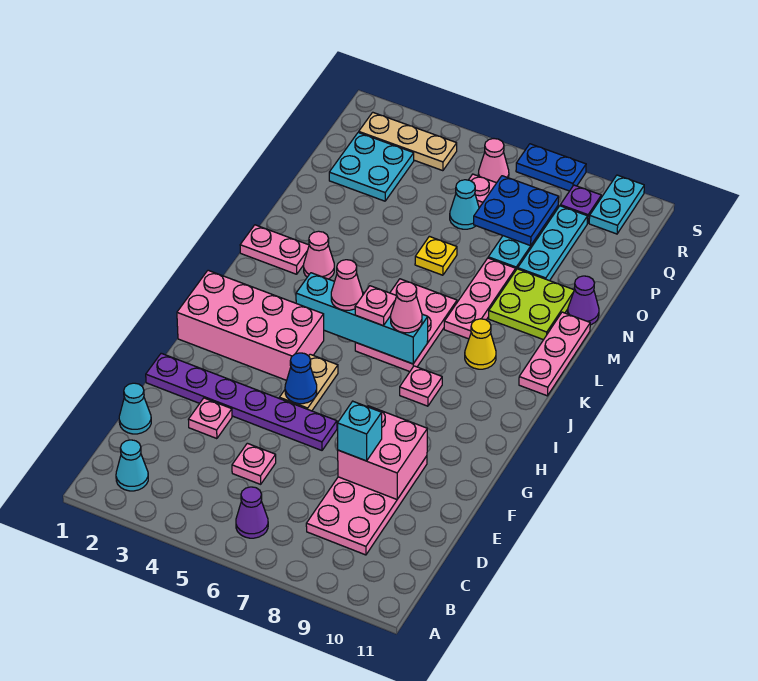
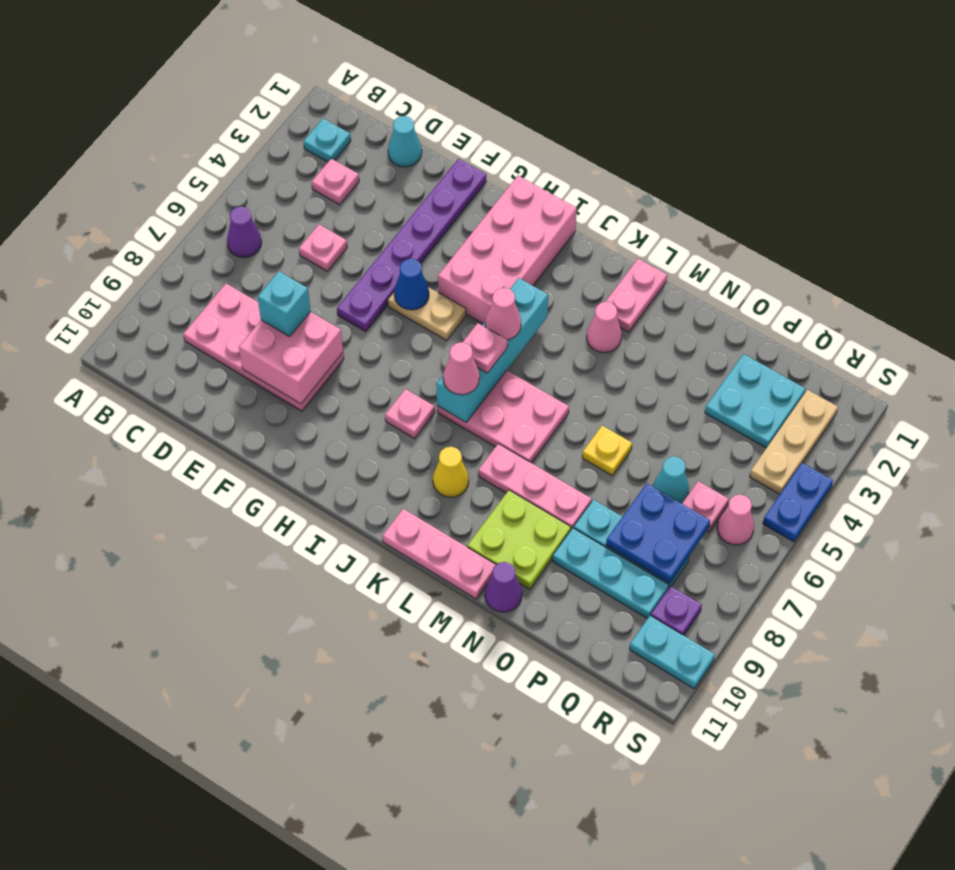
cyan 1x1 cone [116,440,148,491] -> cyan 1x1 plate [304,119,351,162]
pink 1x1 plate [188,398,232,439] -> pink 1x1 plate moved to [312,159,359,205]
blue 1x2 plate [516,144,586,191] -> blue 1x2 plate moved to [763,463,833,542]

